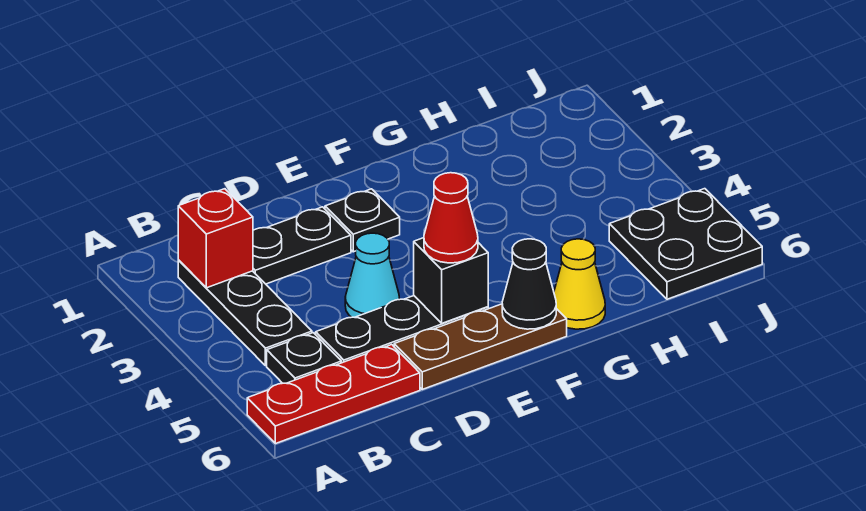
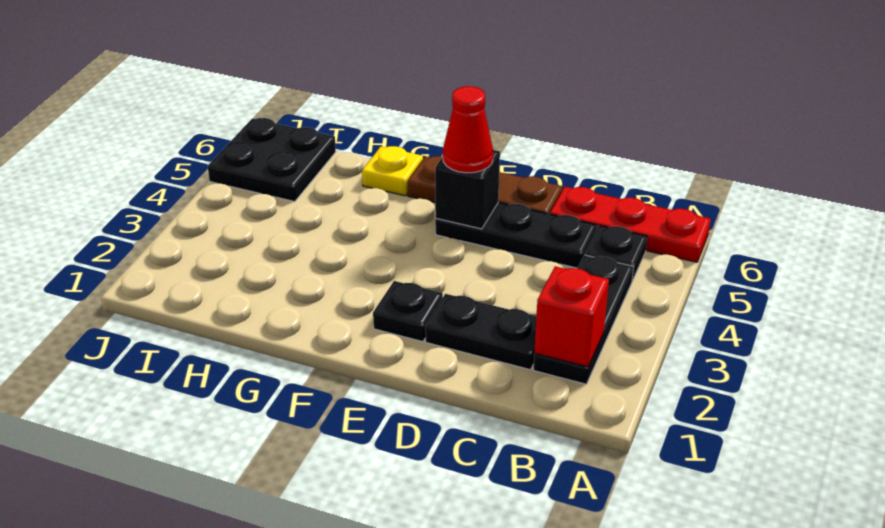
cyan 1x1 cone [345,233,400,317] -> none
black 1x1 cone [502,239,556,329] -> none
yellow 1x1 cone [554,239,605,329] -> yellow 1x1 plate [362,146,423,196]

